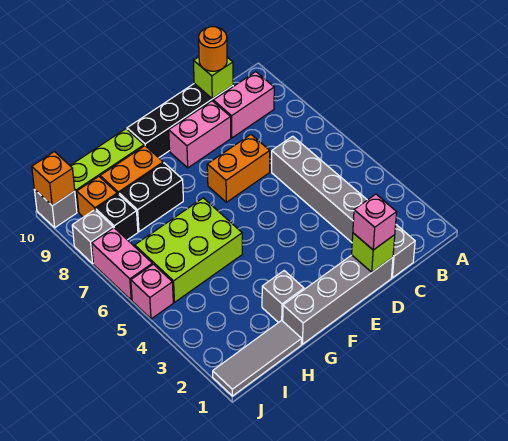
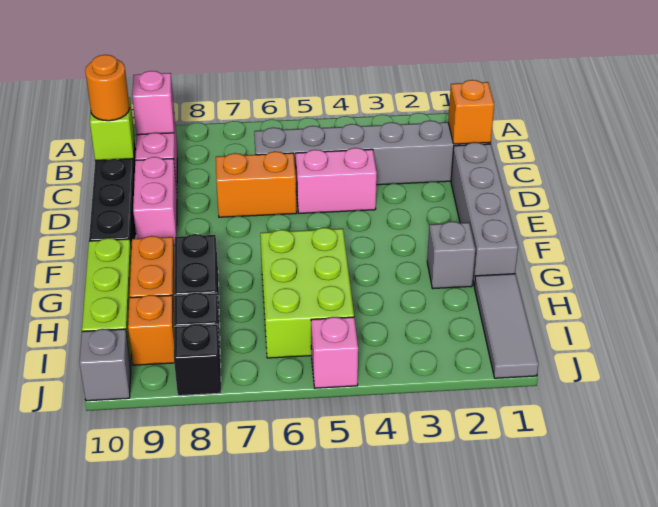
lime 1x1 brick [352,233,395,272] -> none
pink 1x1 brick [353,194,397,250] -> pink 1x1 brick moved to [132,71,174,135]
orange 1x2 brick [207,135,270,202] -> orange 1x2 brick turned to [216,151,297,217]
pink 1x2 brick [92,228,152,300] -> pink 1x2 brick moved to [296,148,377,213]
grey 1x1 brick [72,210,113,263] -> black 1x1 brick [174,324,221,396]
orange 1x1 brick [32,152,75,206] -> orange 1x1 brick moved to [448,80,494,144]

